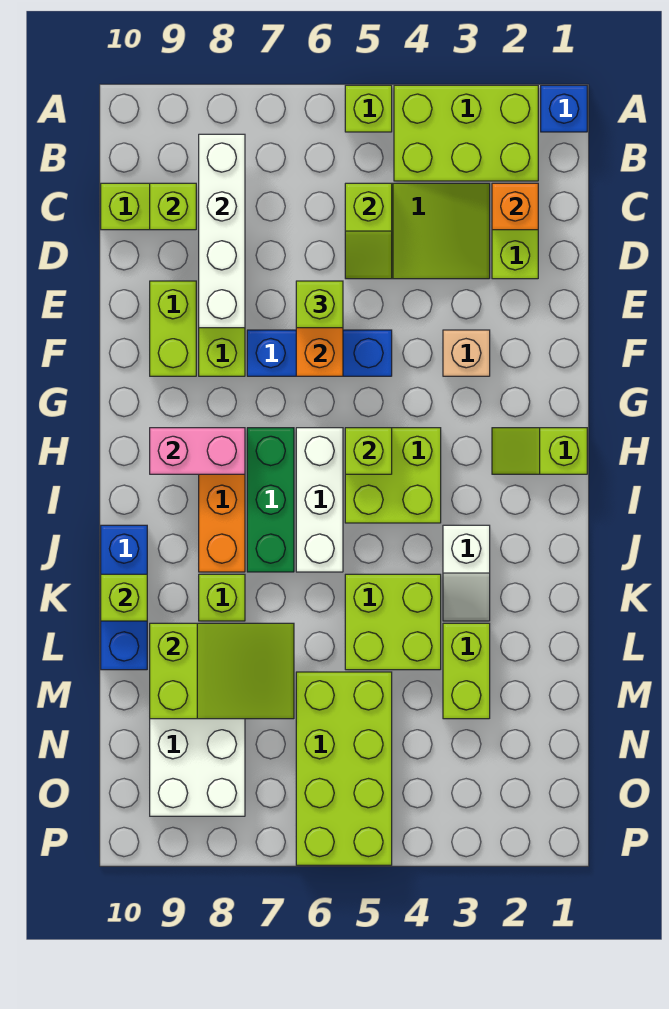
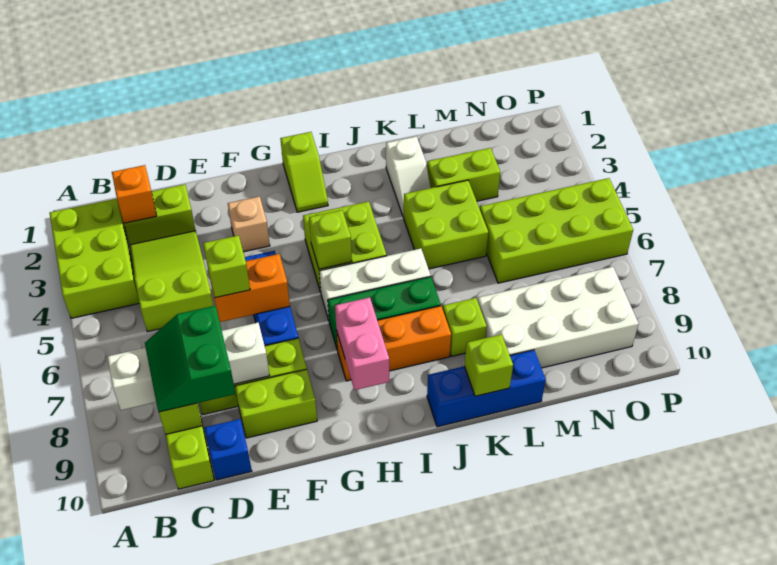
blue 1x1 brick [541,85,587,132] -> blue 1x1 brick moved to [204,419,252,480]
lime 1x1 brick [345,85,392,132] -> none
lime 1x2 slope [345,183,392,279] -> none
none -> green 2x2 slope [145,306,236,412]
white 1x2 slope [443,525,490,621] -> white 1x2 slope turned to [386,136,431,217]
lime 2x3 slope [150,623,294,719] -> none

